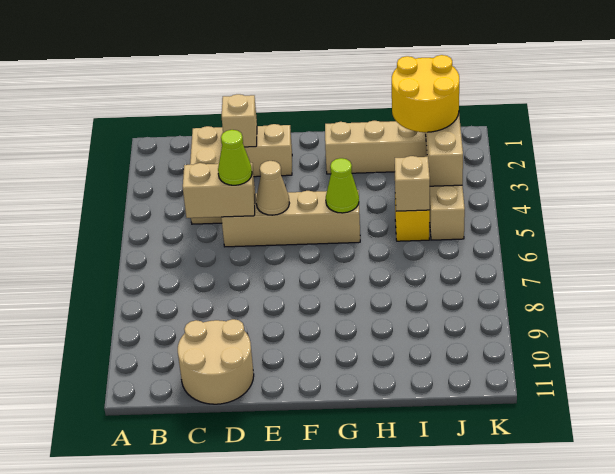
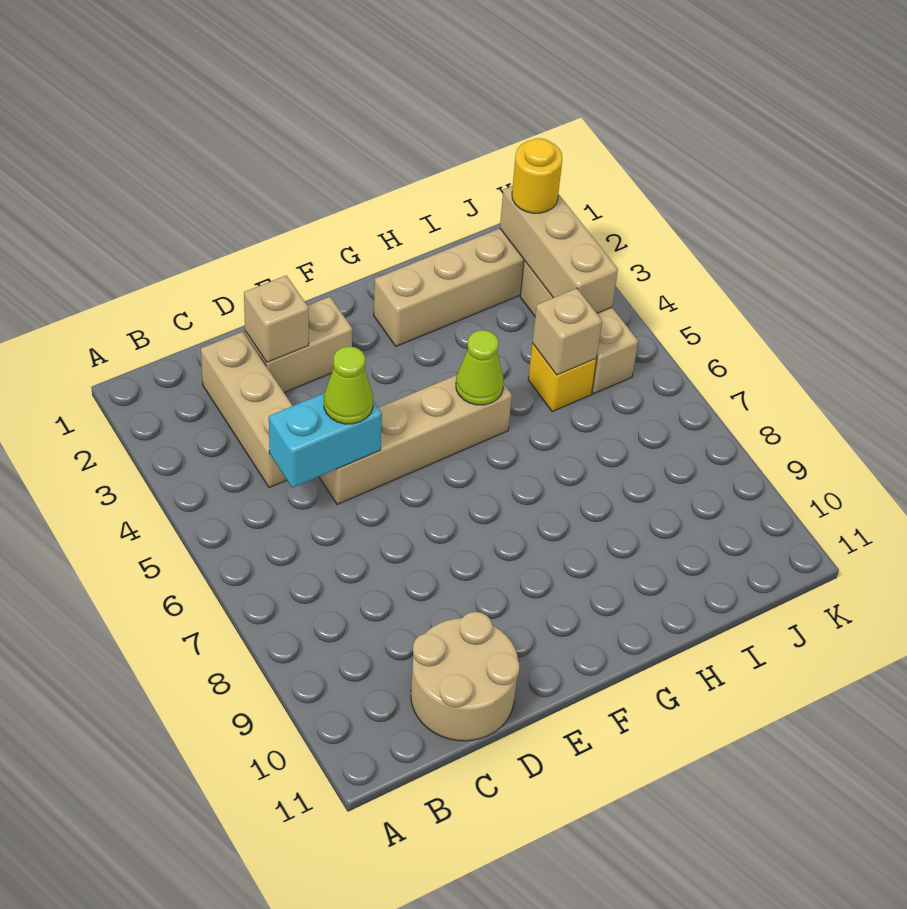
tan 1x2 brick [183,163,255,218] -> cyan 1x2 brick [269,393,382,488]
tan 1x1 cone [256,161,289,215] -> none
yellow 2x2 round brick [392,55,459,132] -> yellow 1x1 round brick [512,138,562,213]

